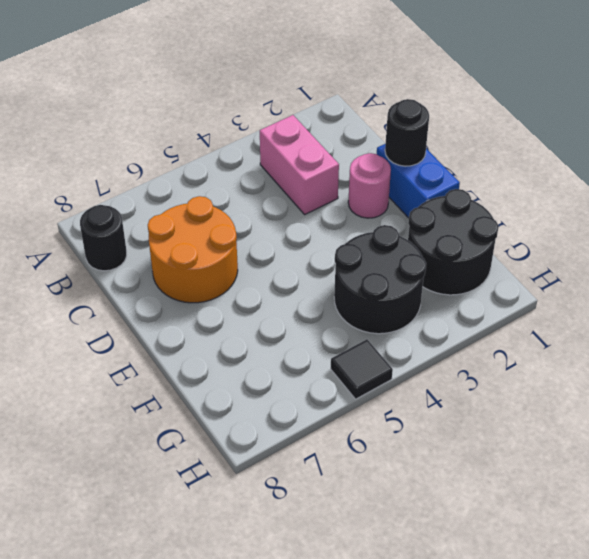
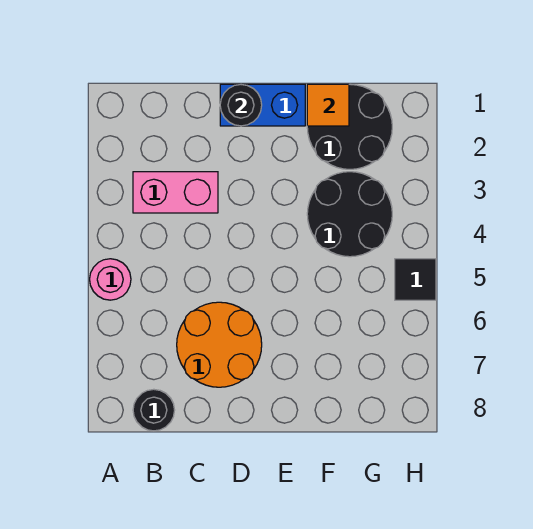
pink 1x1 round brick [348,153,391,218] -> pink 1x1 round brick moved to [90,259,131,300]
none -> orange 1x1 tile [307,84,349,126]

